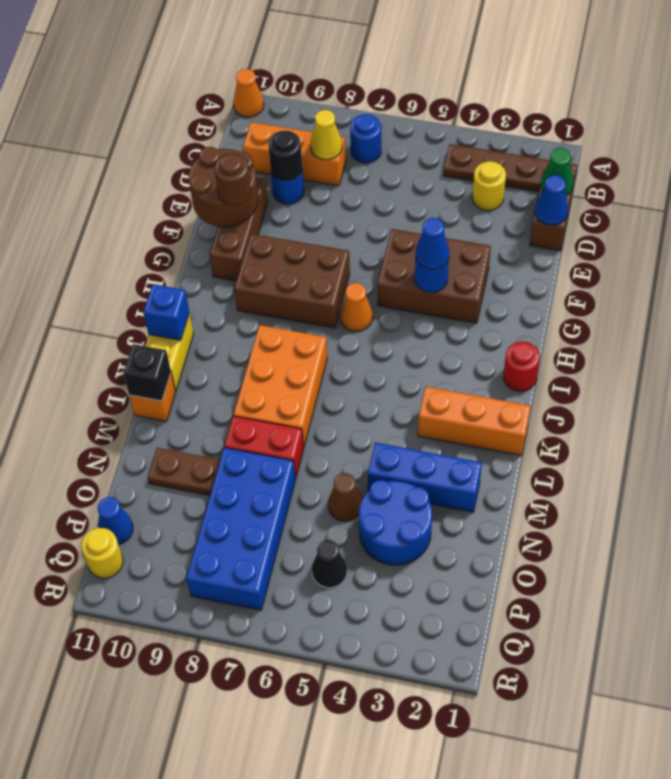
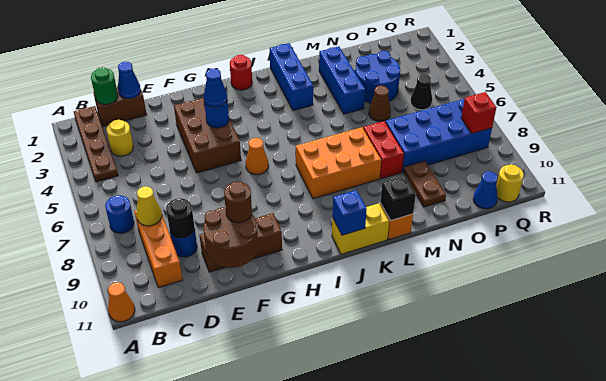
green 1x1 cone [541,148,573,195] -> green 1x1 round brick [91,67,118,104]
brown 2x3 brick [234,234,350,328] -> none
orange 1x3 brick [418,387,531,455] -> blue 1x3 brick [270,43,313,110]
none -> red 1x1 brick [461,92,496,133]

